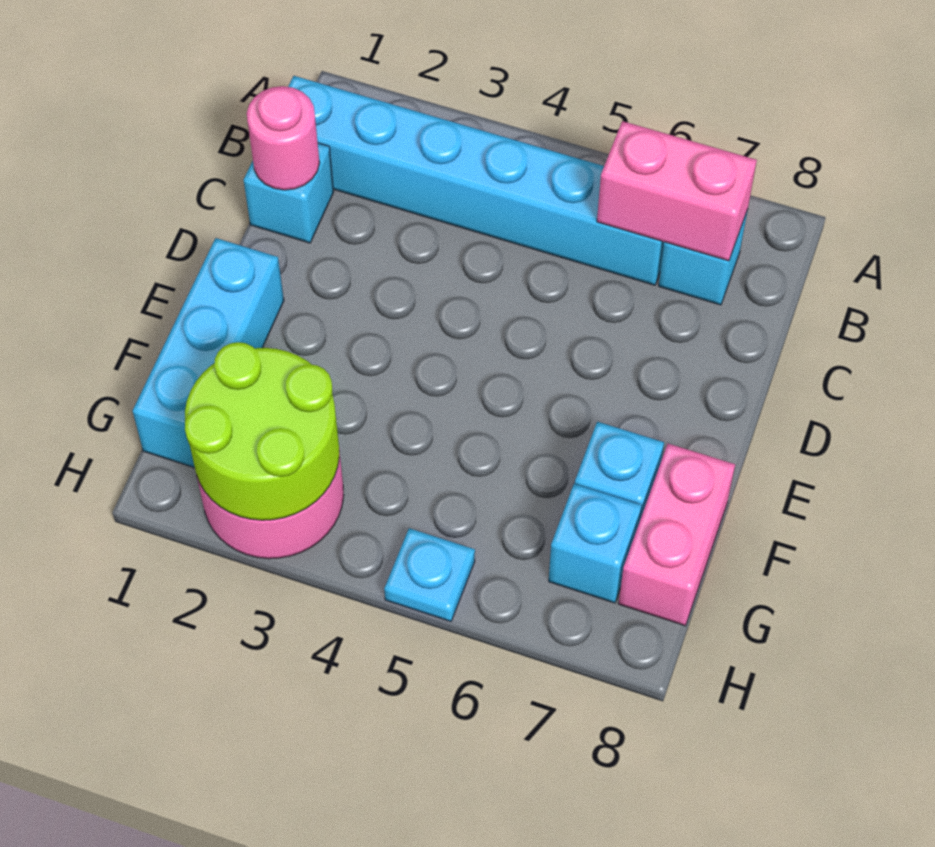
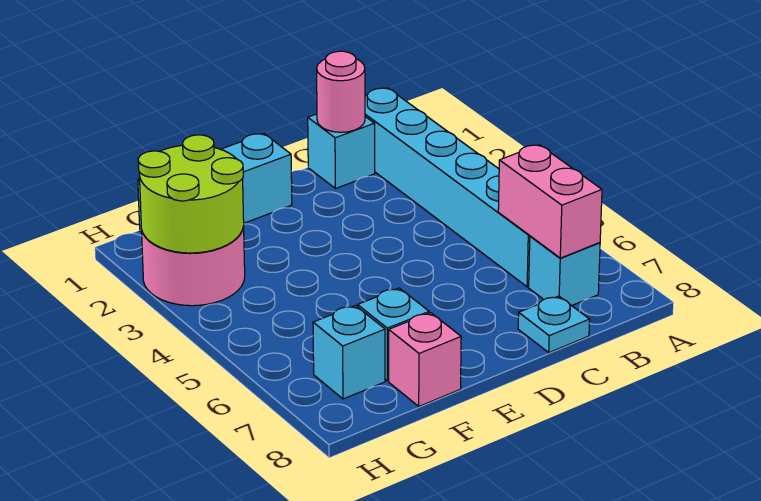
pink 1x2 brick [619,444,735,626] -> pink 1x1 brick [389,313,461,406]
cyan 1x1 plate [384,528,475,621] -> cyan 1x1 plate moved to [518,296,590,352]

